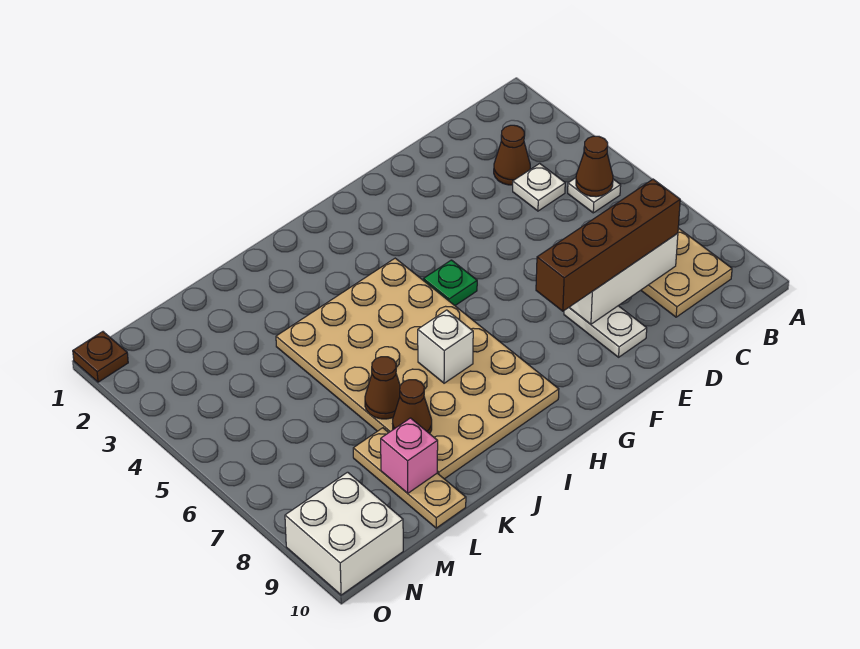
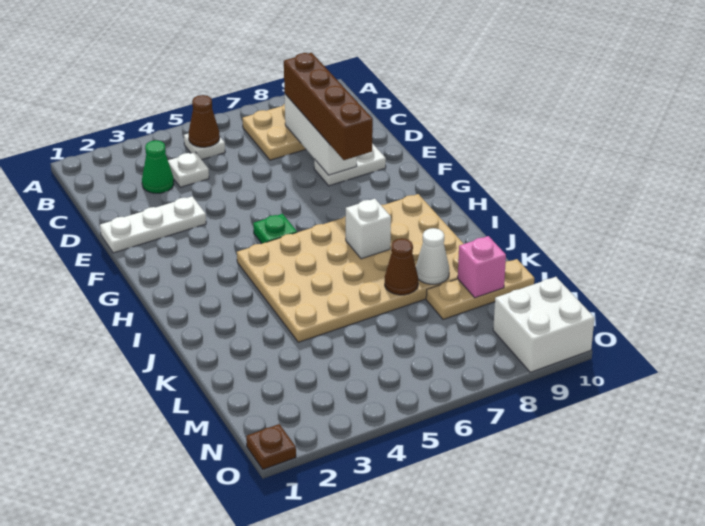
brown 1x1 cone [494,125,530,185] -> green 1x1 cone [142,140,174,193]
none -> white 1x3 plate [100,196,206,253]
brown 1x1 cone [392,380,432,434] -> white 1x1 cone [416,228,449,284]

